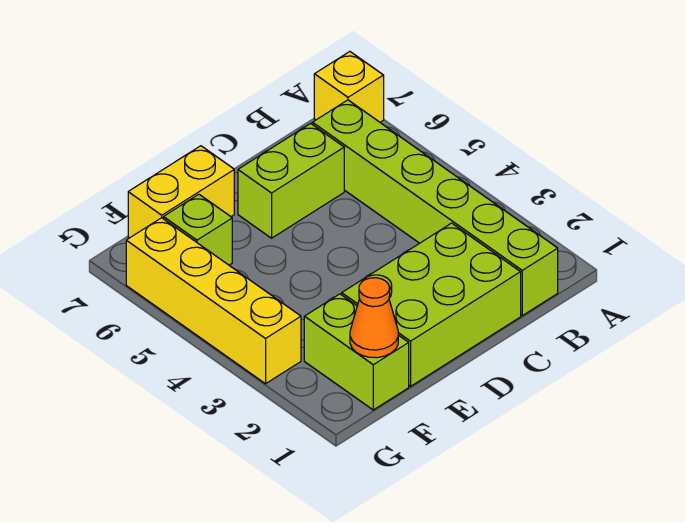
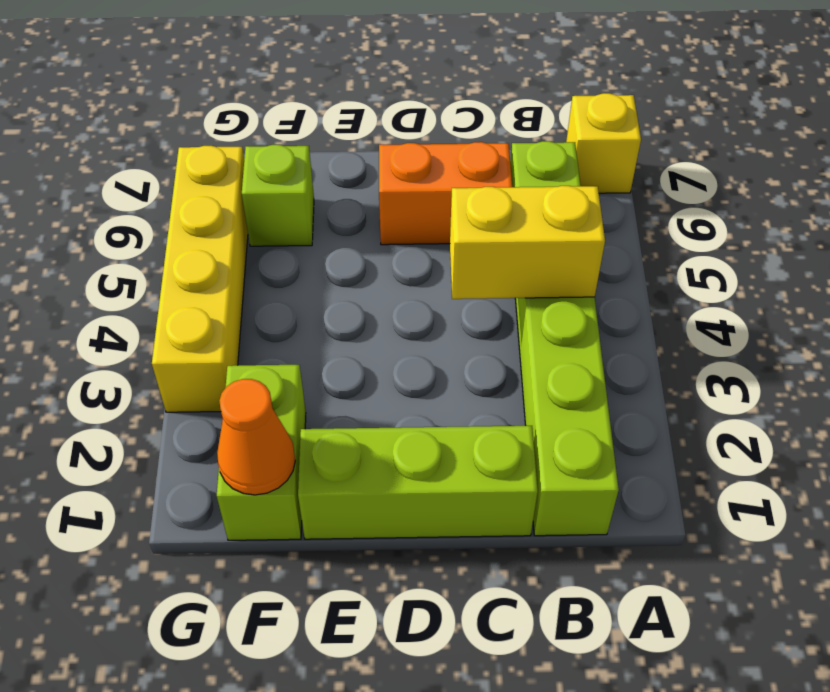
lime 2x3 brick [342,223,521,386] -> lime 1x3 brick [298,426,538,539]
lime 1x2 brick [238,124,344,238] -> orange 1x2 brick [379,142,512,245]
yellow 1x2 brick [128,146,234,238] -> yellow 1x2 brick moved to [450,186,605,299]

